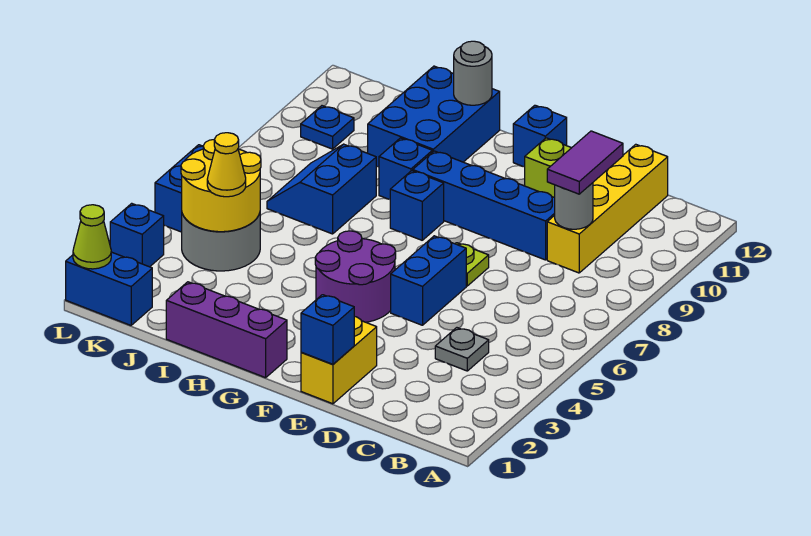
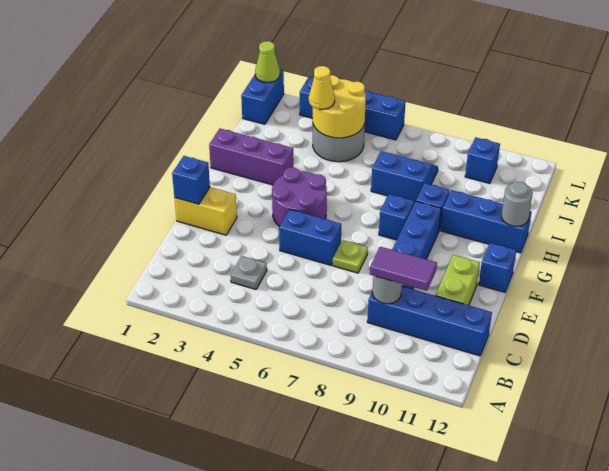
yellow 1x4 brick [547,144,668,273] -> blue 1x4 brick [367,286,492,356]
purple 1x3 brick [166,282,287,378] -> purple 1x3 brick turned to [209,129,293,185]
blue 2x3 brick [368,66,500,167] -> blue 1x3 brick [441,190,532,253]
blue 1x1 plate [301,106,354,149] -> blue 1x1 brick [465,137,500,184]

